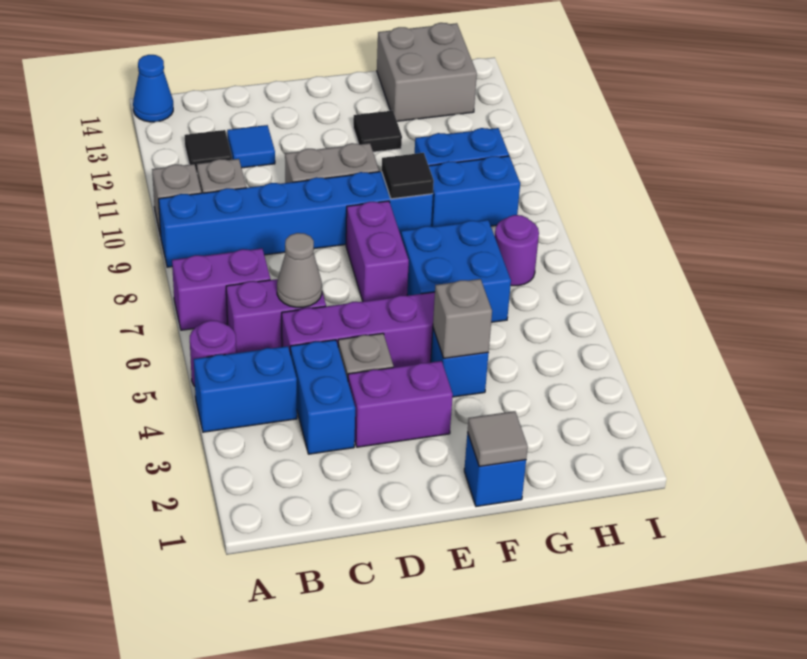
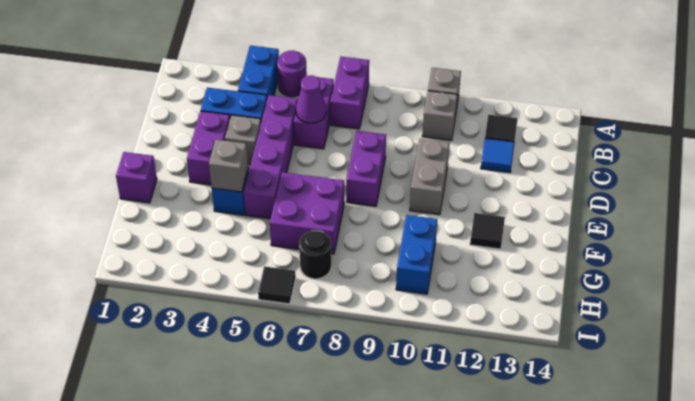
blue 1x6 brick [159,171,433,267] -> none
blue 1x1 cone [133,55,173,122] -> none
grey 1x1 cone [277,233,322,307] -> purple 1x1 cone [296,75,326,123]
purple 1x2 brick [346,201,409,301] -> purple 1x2 brick turned to [346,131,386,206]
blue 1x1 brick [464,432,526,507] -> purple 1x1 brick [116,152,157,203]
grey 1x1 tile [468,411,528,466] -> none
blue 2x2 brick [401,220,511,322] -> purple 2x2 brick [270,172,344,254]
black 1x1 tile [382,153,434,199] -> black 1x1 tile moved to [258,266,296,304]
blue 1x2 brick [429,156,520,227] -> none
grey 2x2 brick [377,23,477,121] -> none
purple 1x1 round brick [495,215,539,286] -> black 1x1 round brick [299,231,331,279]

